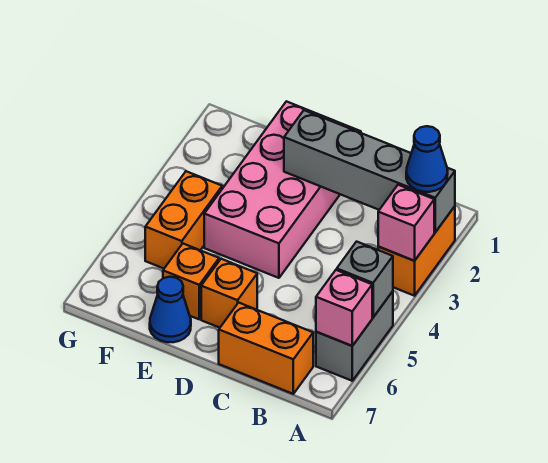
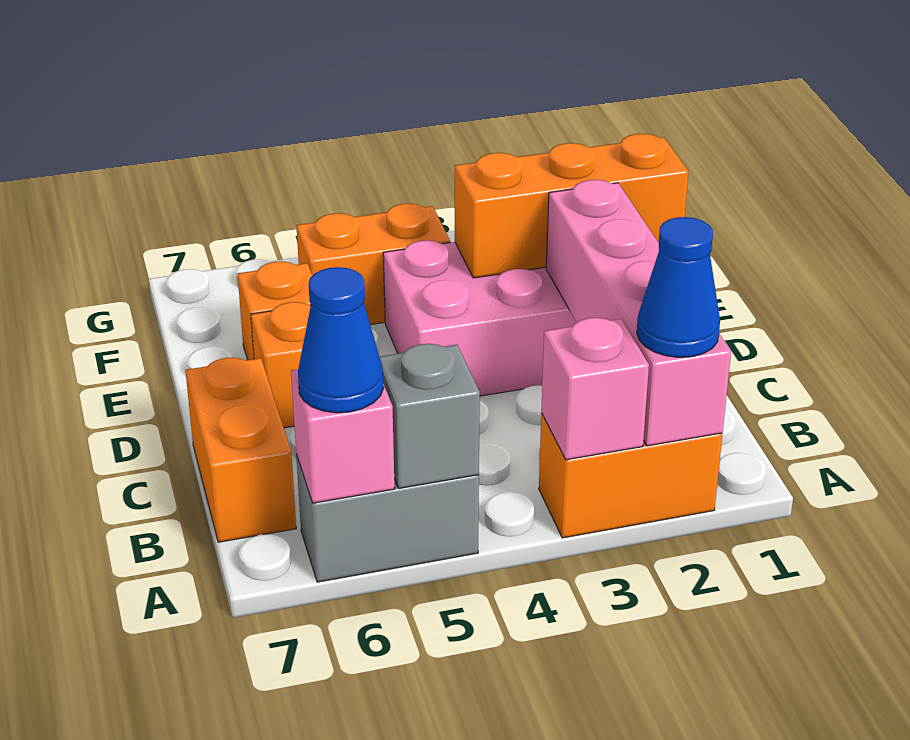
grey 1x4 brick [284,110,455,232] -> pink 1x4 brick [546,180,731,446]
none -> orange 1x3 brick [455,134,689,278]
blue 1x1 cone [150,277,191,342] -> blue 1x1 cone moved to [298,267,384,413]

